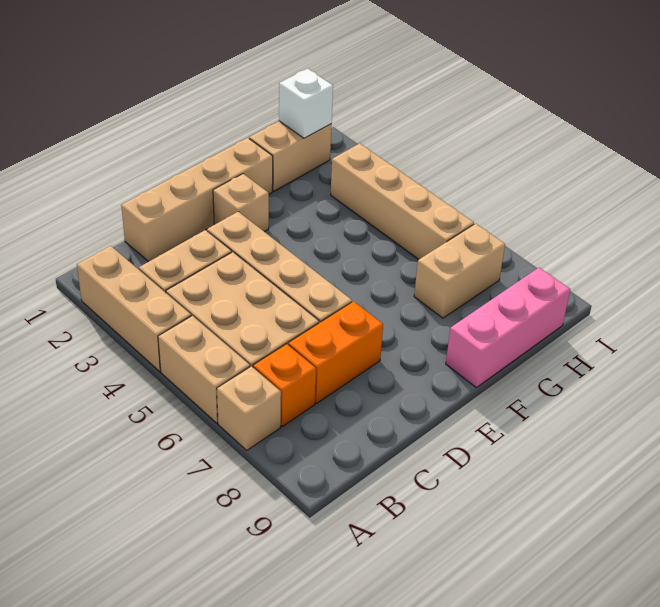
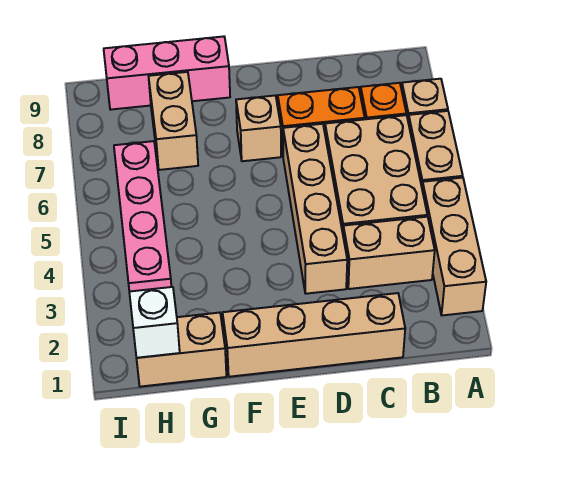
tan 1x1 brick [213,174,269,232] -> tan 1x1 brick moved to [236,96,281,161]
tan 1x2 brick [414,224,505,318] -> tan 1x2 brick turned to [149,72,198,170]
tan 1x4 brick [331,143,474,259] -> pink 1x4 brick [114,141,171,292]

